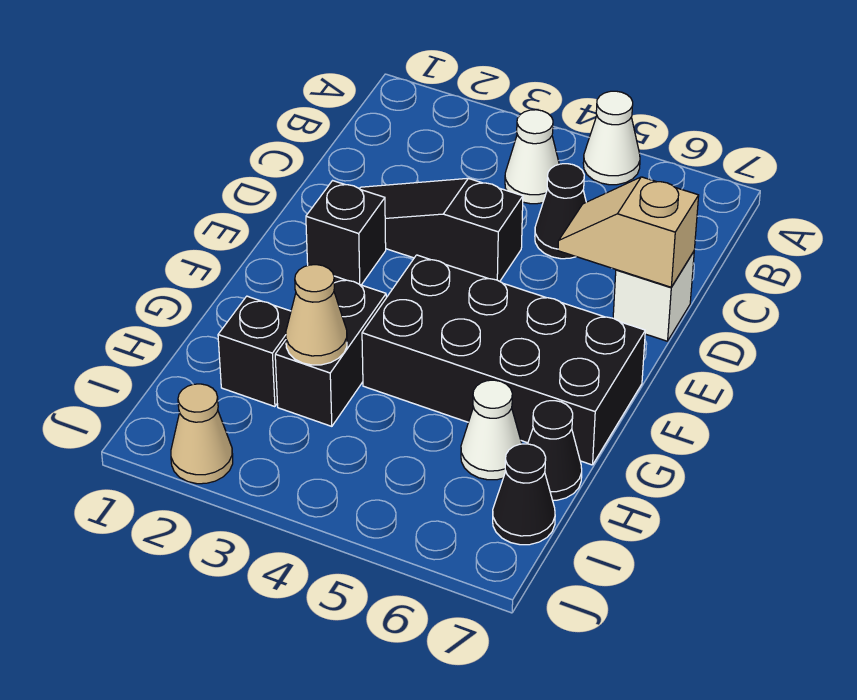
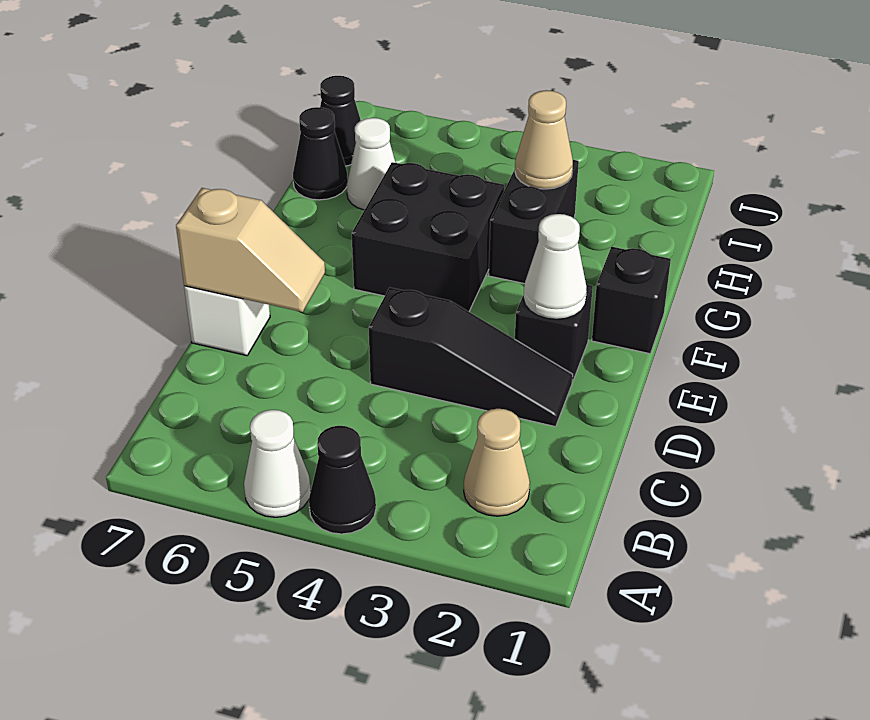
white 1x1 cone [505,110,559,204] -> white 1x1 cone moved to [523,214,587,319]
black 1x1 cone [535,164,586,259] -> black 1x1 cone moved to [309,426,376,534]
black 2x4 brick [362,255,645,465] -> black 2x2 brick [352,162,504,311]
black 1x1 brick [218,296,291,407] -> black 1x1 brick moved to [592,247,671,354]
tan 1x1 cone [171,384,233,484] -> tan 1x1 cone moved to [464,409,530,516]

